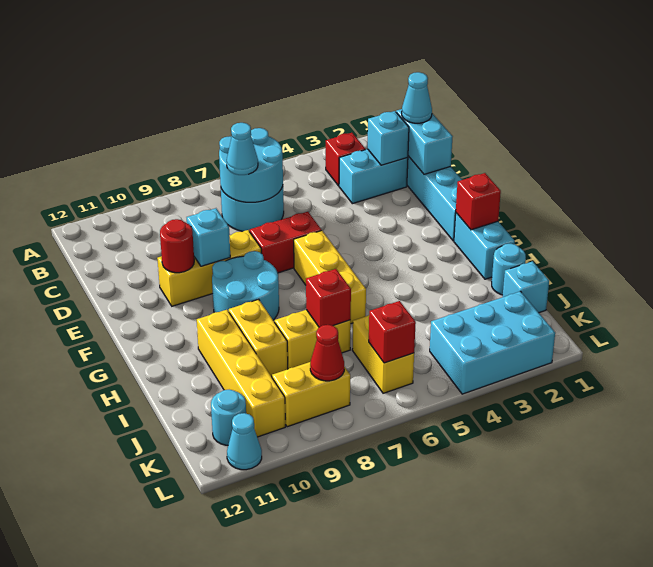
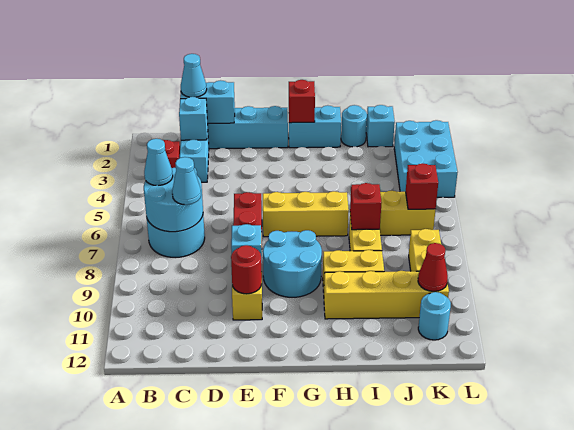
red 1x1 cone [310,325,344,381] -> red 1x1 cone moved to [418,243,448,291]
cyan 1x1 cone [227,413,262,470] -> cyan 1x1 cone moved to [144,139,173,186]

